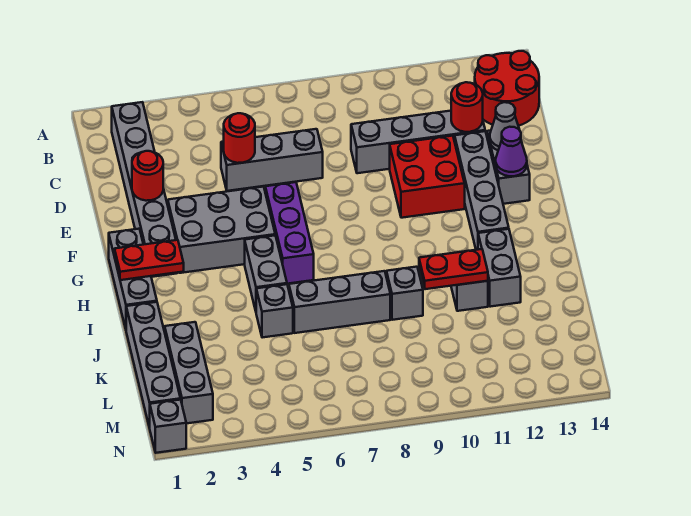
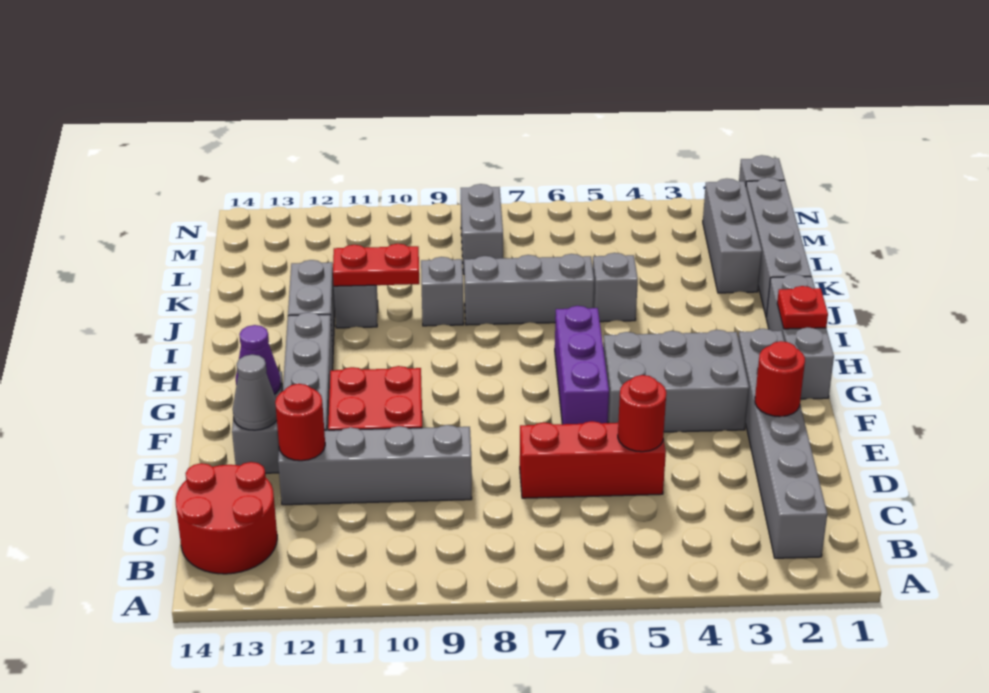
grey 1x3 brick [221,129,323,191] -> red 1x3 brick [520,421,666,498]
red 1x2 plate [115,240,184,280] -> red 1x1 plate [777,286,828,329]
grey 1x2 brick [245,235,287,311] -> grey 1x2 brick moved to [461,184,503,274]

